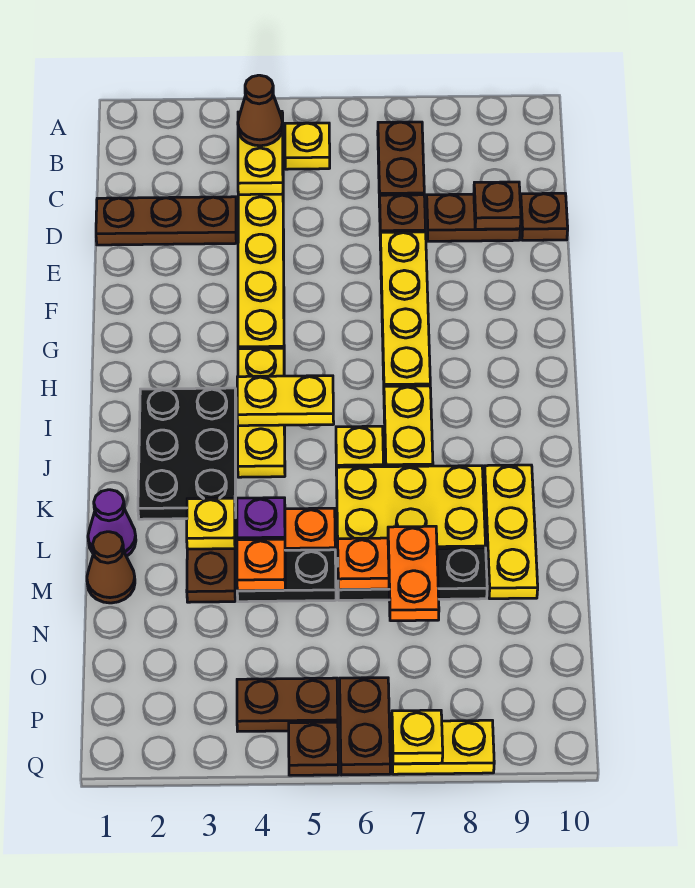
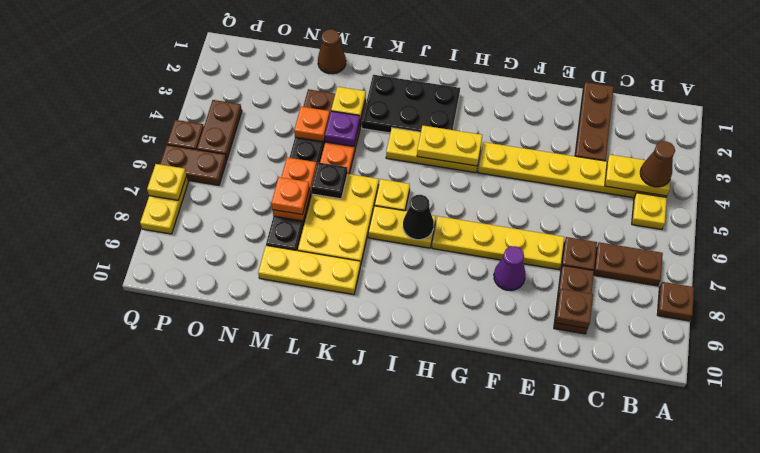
brown 1x1 plate [520,193,568,240] -> brown 1x1 plate moved to [657,282,694,321]
yellow 1x2 plate [237,376,334,426] -> yellow 1x2 plate turned to [417,126,482,166]
none -> black 1x1 cone [403,195,434,240]
purple 1x1 cone [88,490,136,556] -> purple 1x1 cone moved to [494,246,526,291]
none -> black 1x1 plate [311,162,348,199]
orange 1x2 plate [388,526,439,621] -> orange 1x1 plate [271,177,309,215]

